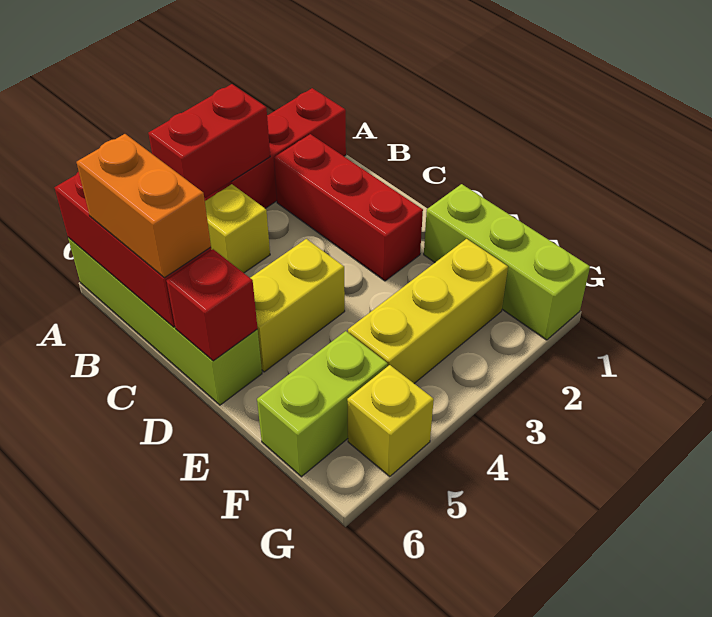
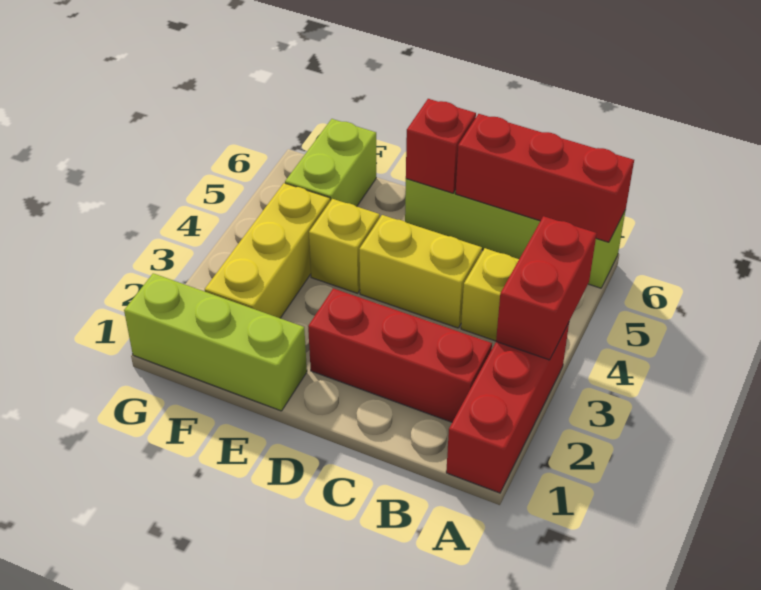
orange 1x2 brick [76,134,211,278] -> none
yellow 1x2 brick [250,239,345,372] -> yellow 1x2 brick turned to [359,215,482,328]
yellow 1x1 brick [347,365,434,476] -> yellow 1x1 brick moved to [309,199,380,293]

